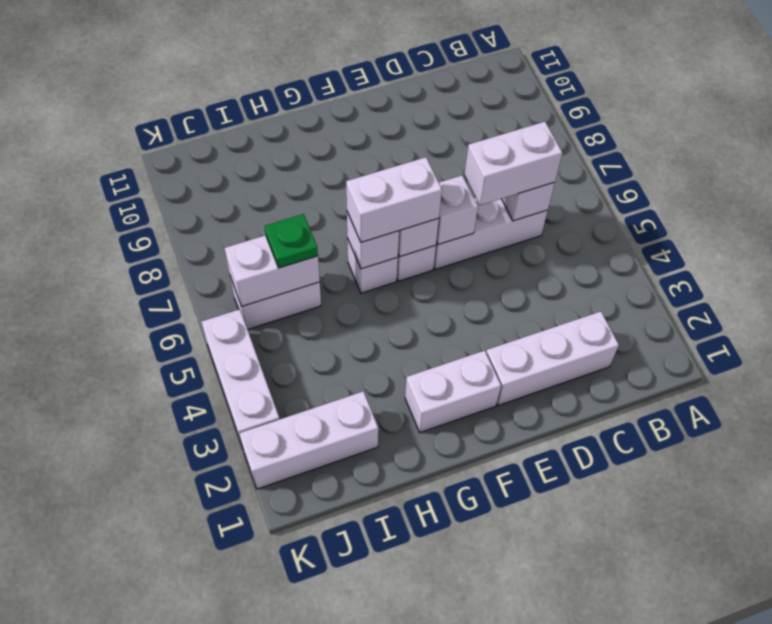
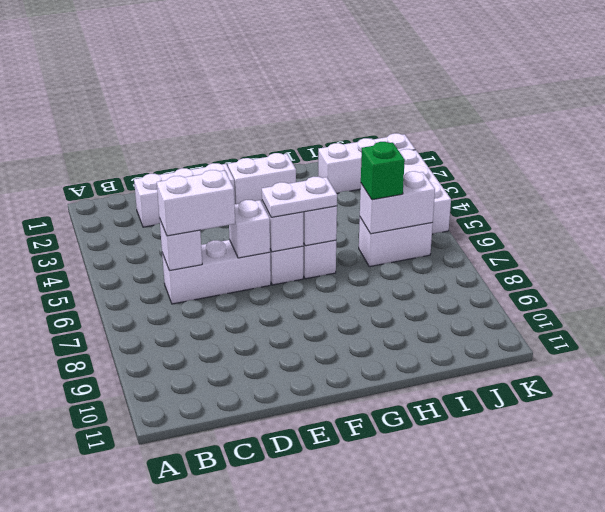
white 1x2 brick [346,157,442,242] -> white 1x2 plate [262,177,337,217]
green 1x1 plate [265,214,318,268] -> green 1x1 brick [361,142,405,200]

